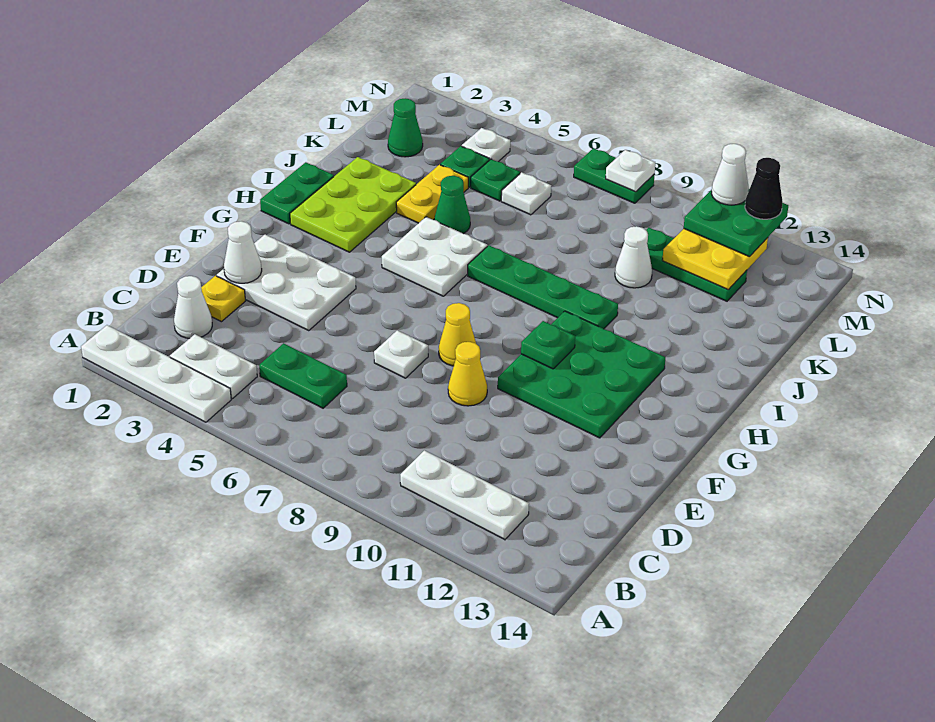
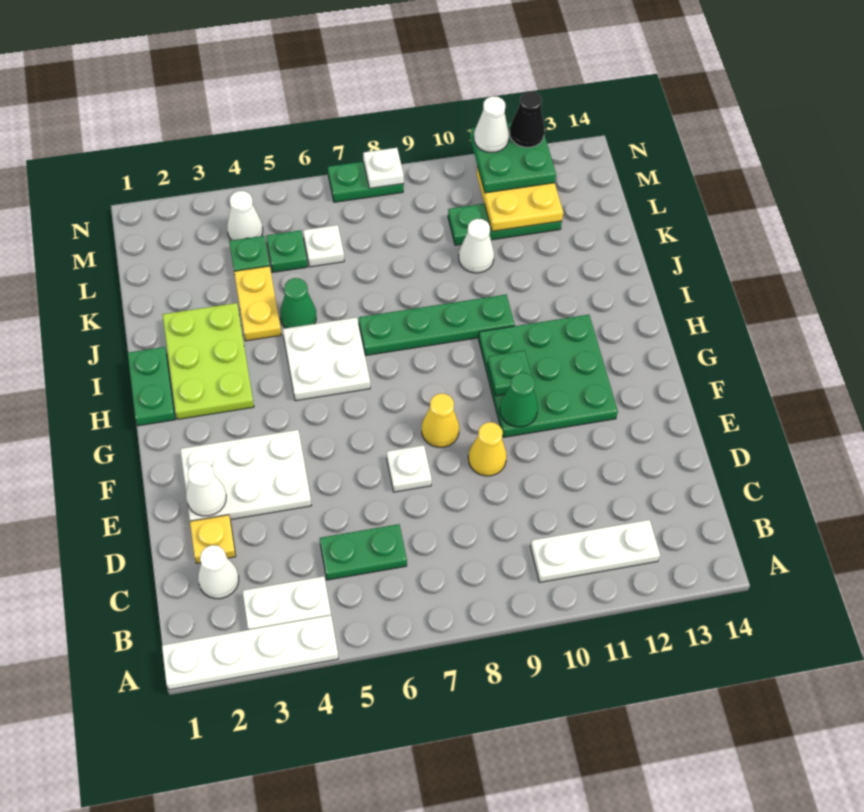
green 1x1 cone [388,98,423,157] -> green 1x1 cone moved to [500,373,538,427]
white 1x1 plate [462,128,510,162] -> white 1x1 cone [227,191,263,240]

